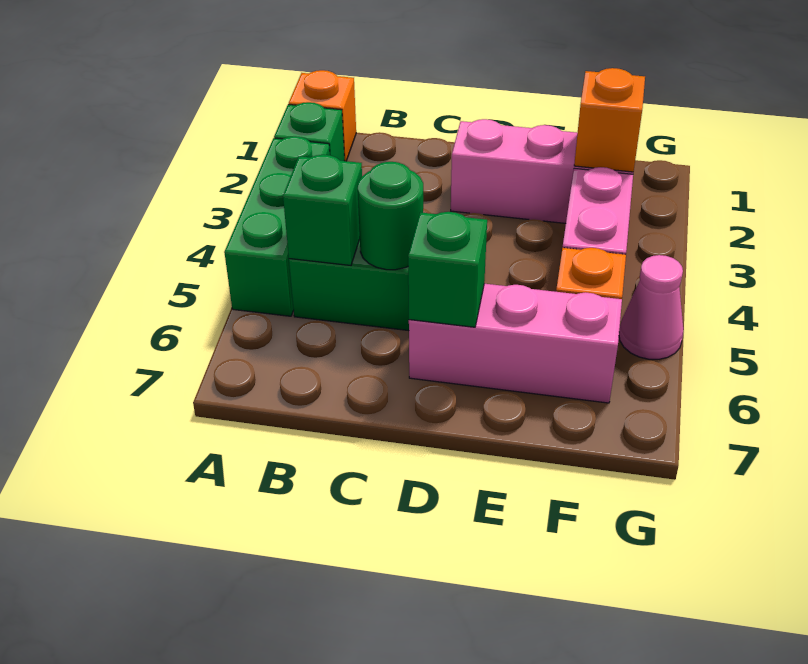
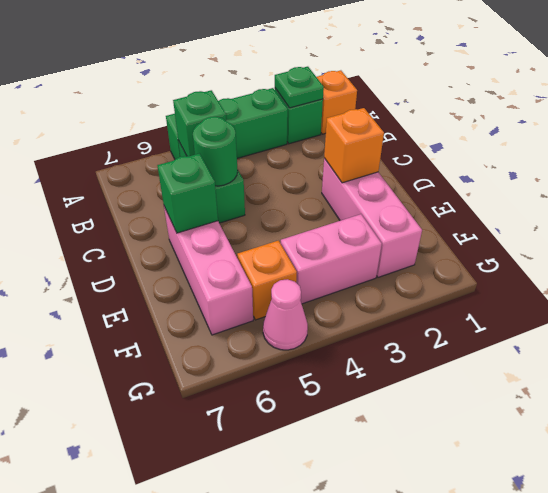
none -> green 1x1 plate [275,67,324,108]
orange 1x1 brick [574,68,645,172] -> orange 1x1 brick moved to [324,108,384,183]

